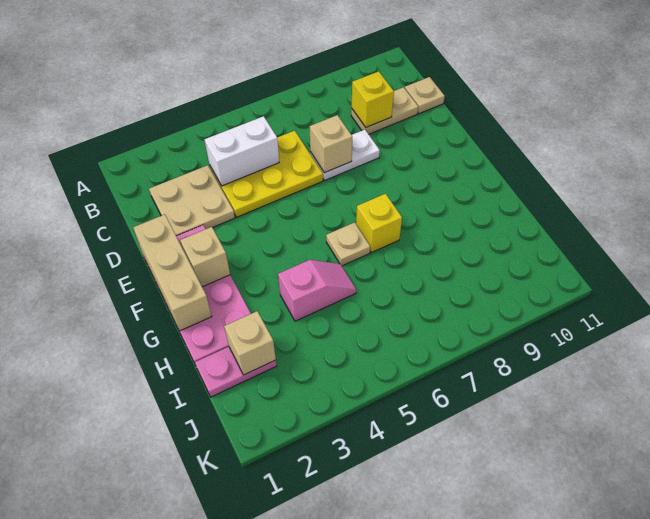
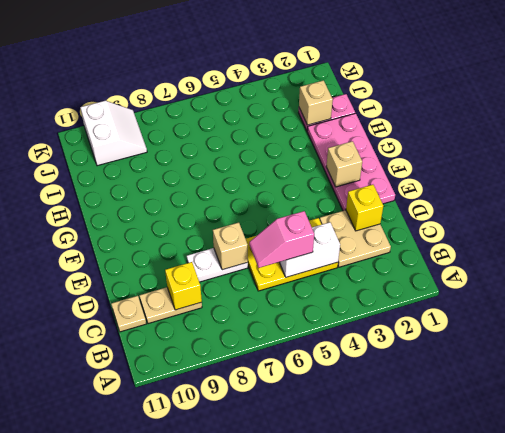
tan 1x3 brick [133,214,212,331] -> none
tan 1x1 plate [326,222,370,266] -> none
yellow 1x1 brick [356,194,402,253] -> yellow 1x1 brick moved to [346,185,383,231]
pink 1x2 slope [278,260,356,321] -> pink 1x2 slope moved to [249,211,314,268]
none -> white 2x2 slope [80,101,147,166]

